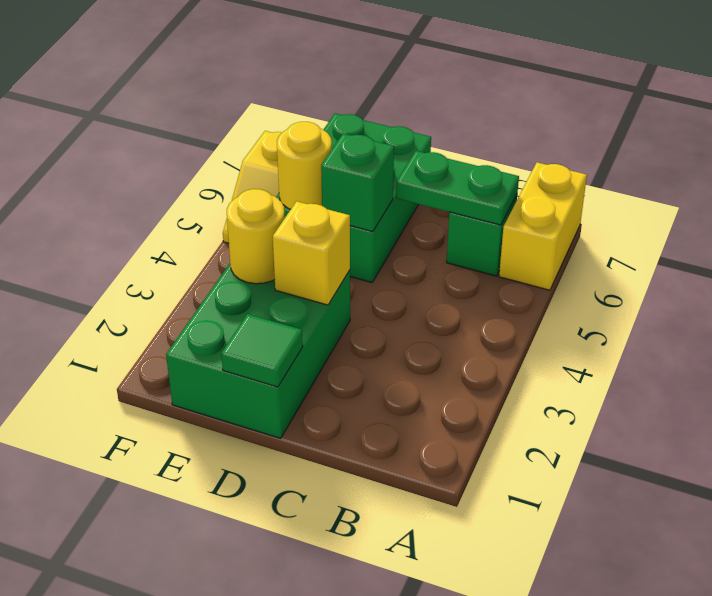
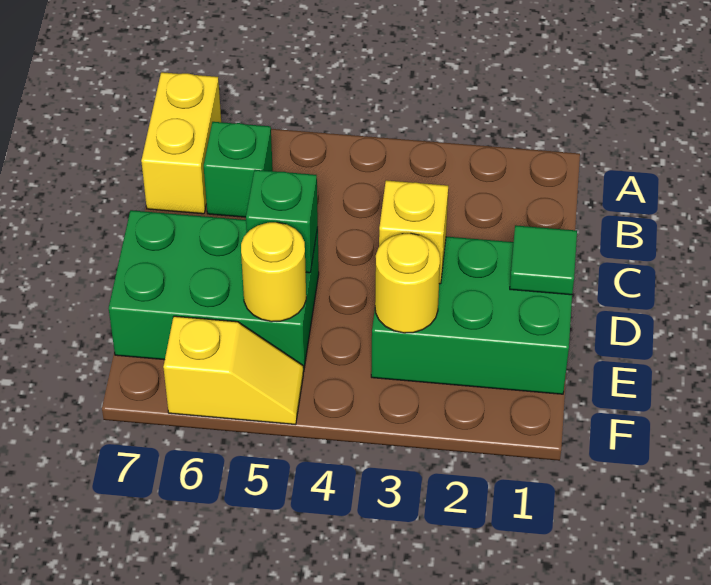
yellow 1x2 brick [499,162,587,290] -> yellow 1x2 brick turned to [141,72,221,214]
green 1x2 plate [396,151,519,225] -> none

